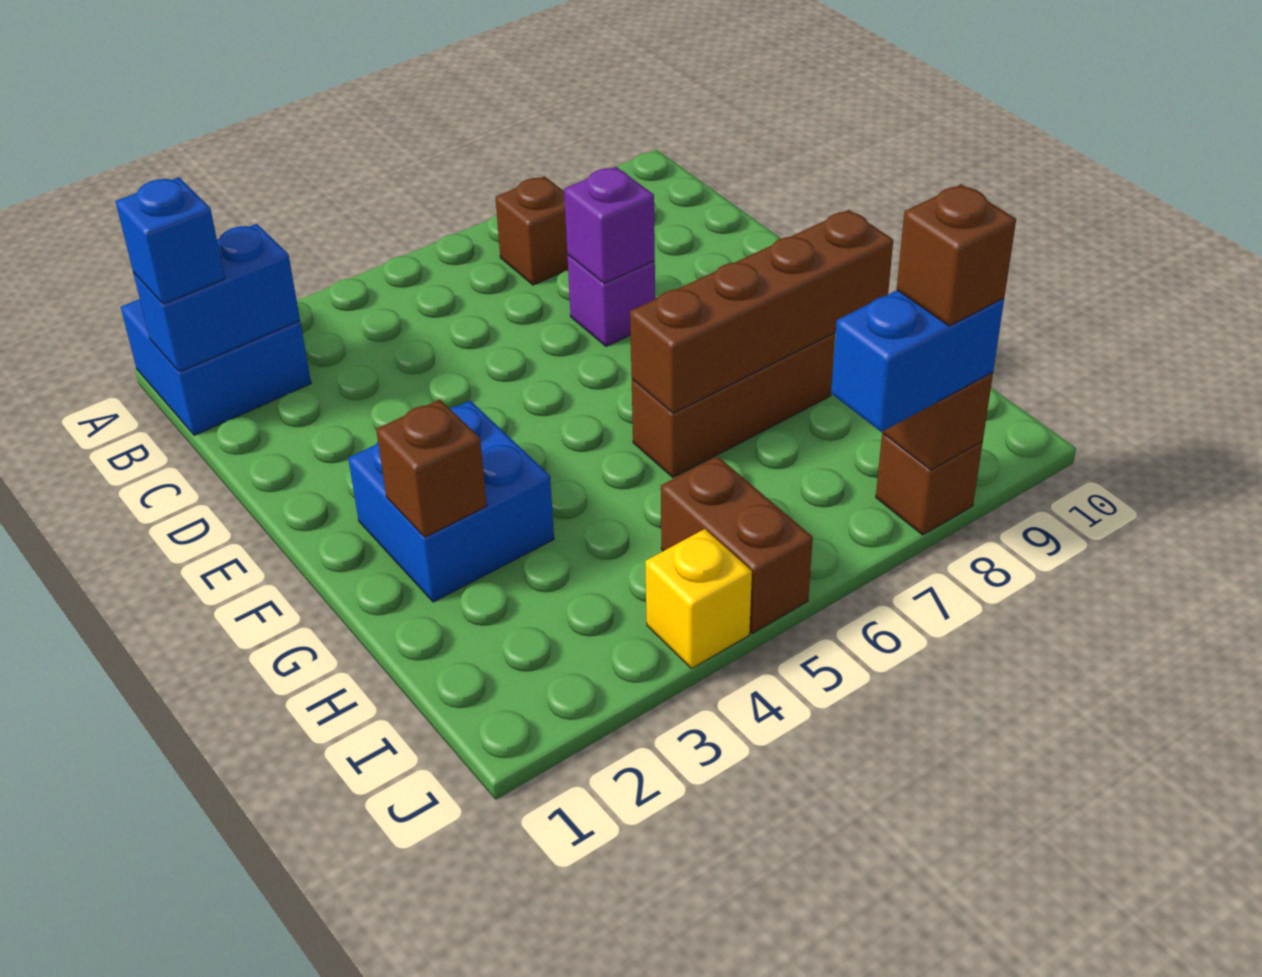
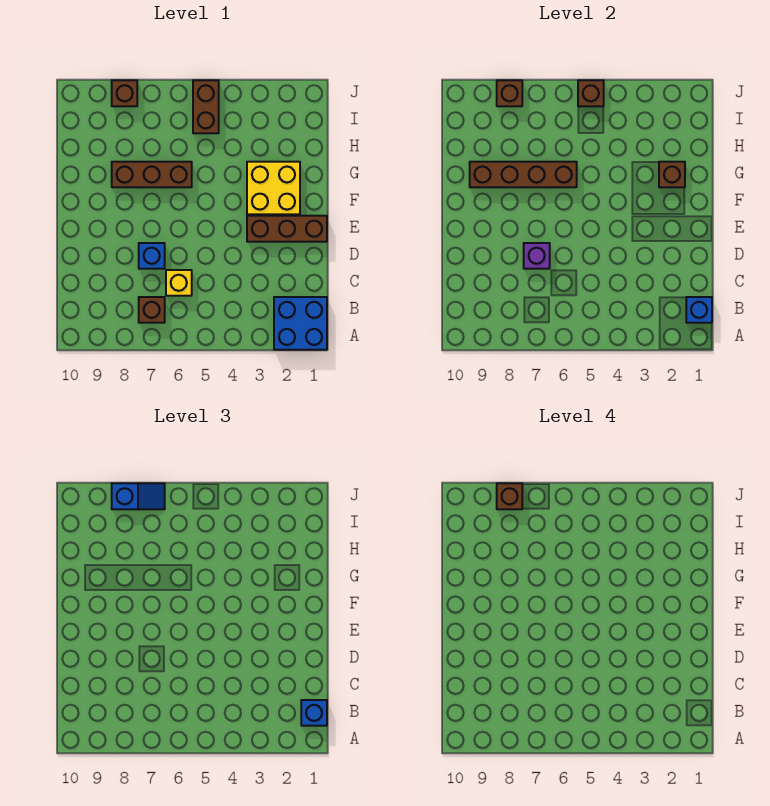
blue 1x2 brick [133,224,300,372] -> blue 1x1 brick [686,297,712,323]
purple 1x1 brick [567,255,655,347] -> blue 1x1 brick [139,243,165,269]
none -> brown 1x3 brick [247,216,327,242]
blue 2x2 brick [348,401,554,602] -> yellow 2x2 brick [247,162,300,214]
yellow 1x1 brick [645,529,752,669] -> yellow 1x1 brick moved to [166,270,192,296]
none -> brown 1x1 brick [578,80,604,106]
blue 1x2 brick [831,290,1004,432] -> blue 1x2 slope [112,483,165,509]

